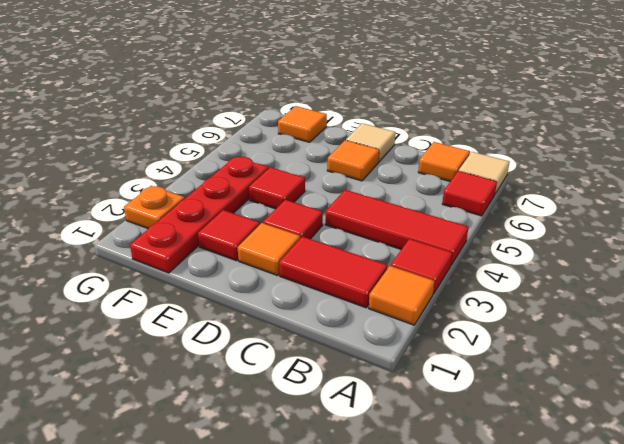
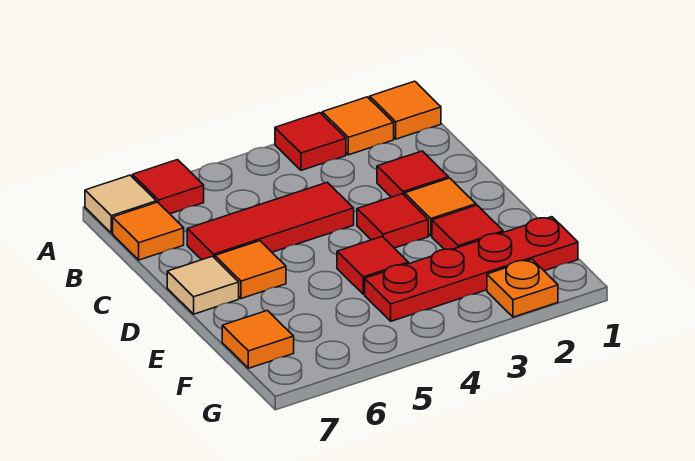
none -> orange 1x1 tile [370,81,441,139]
red 1x3 tile [325,190,469,265] -> red 1x3 tile turned to [187,182,354,260]
red 1x2 tile [279,237,388,308] -> red 1x1 tile [377,151,448,197]

